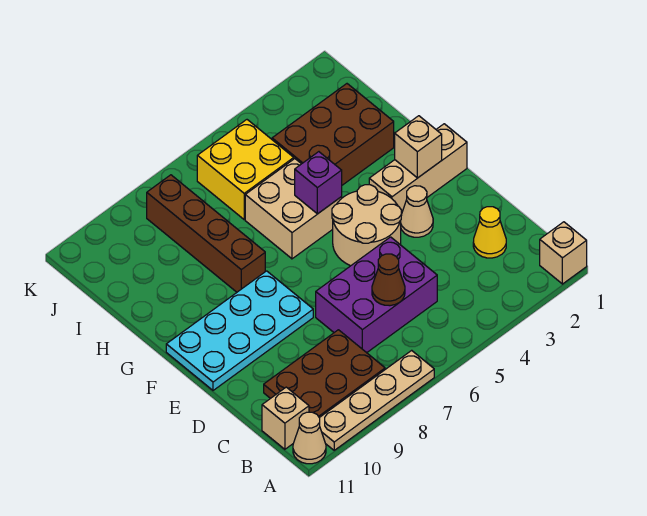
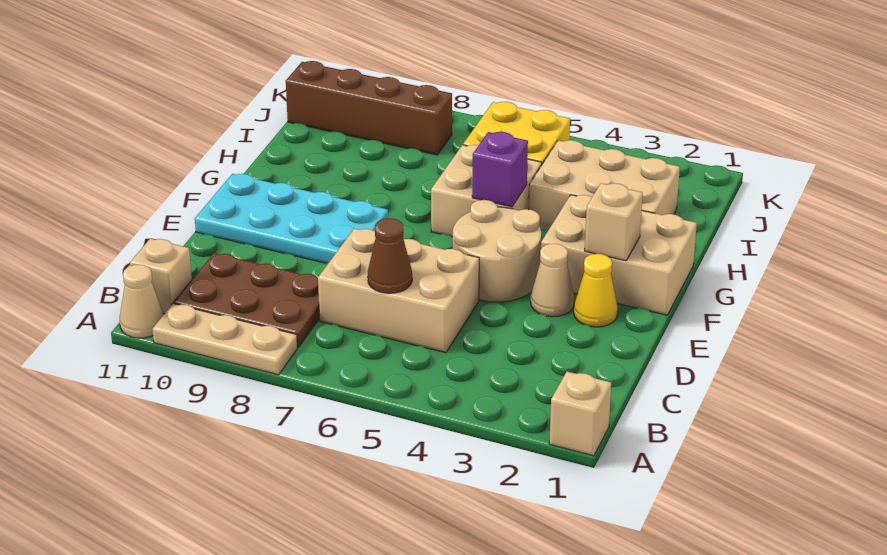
tan 1x4 plate [320,350,434,450] -> tan 1x3 plate [152,304,297,375]
yellow 1x1 cone [473,207,506,258] -> yellow 1x1 cone moved to [574,254,618,327]
purple 2x3 brick [316,237,437,353] -> tan 2x3 brick [318,228,479,353]
tan 1x3 brick [369,124,467,212] -> tan 2x3 brick [541,195,697,315]
brown 1x4 brick [147,175,265,292] -> brown 1x4 brick turned to [286,61,452,155]
brown 2x3 brick [272,84,394,185] -> tan 2x3 brick [529,140,680,231]

